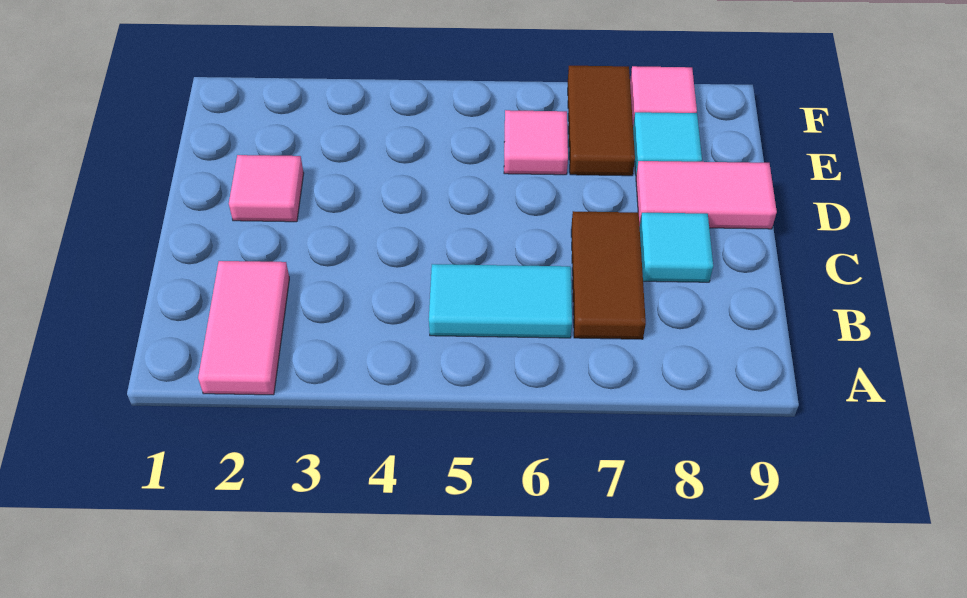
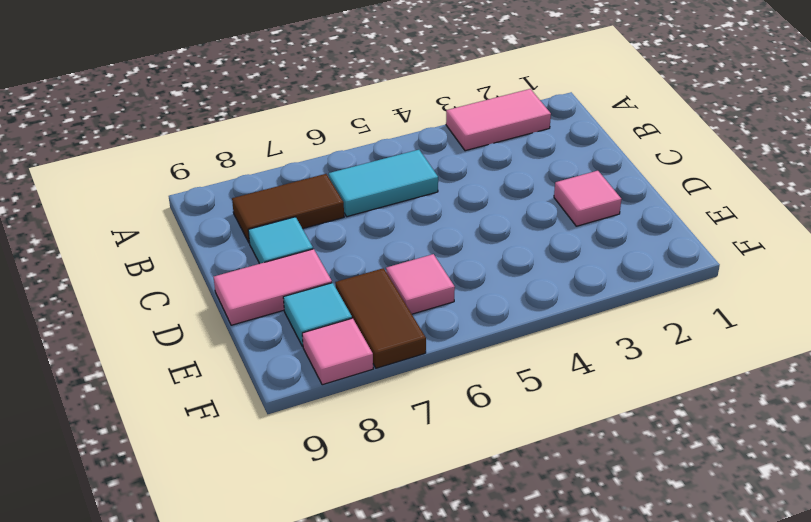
pink 1x2 tile [198,261,289,395] -> pink 1x2 tile turned to [446,89,551,151]
brown 1x2 tile [571,211,646,339] -> brown 1x2 tile turned to [232,174,344,243]

